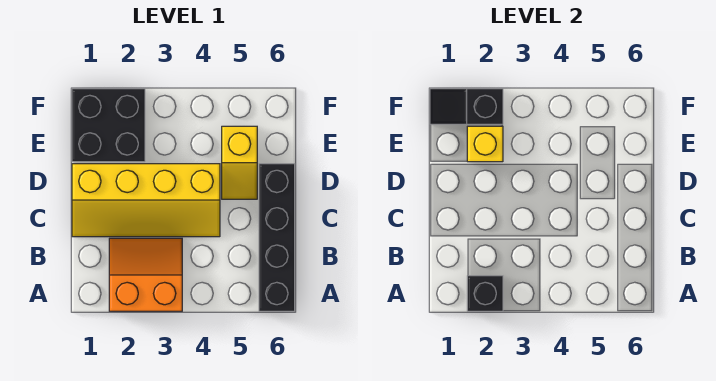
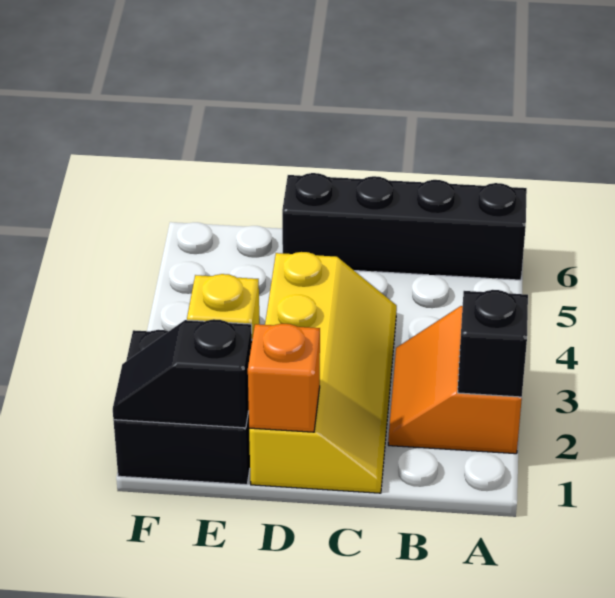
none -> orange 1x1 brick [248,324,320,432]
yellow 1x2 slope [222,126,257,199] -> none
black 1x2 slope [430,89,503,124] -> black 1x2 slope turned to [113,319,252,428]

